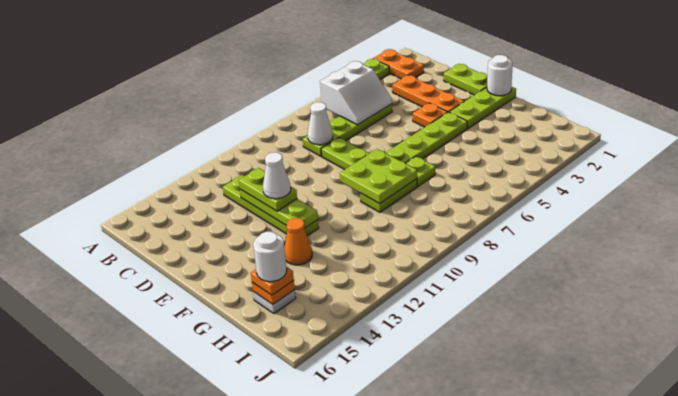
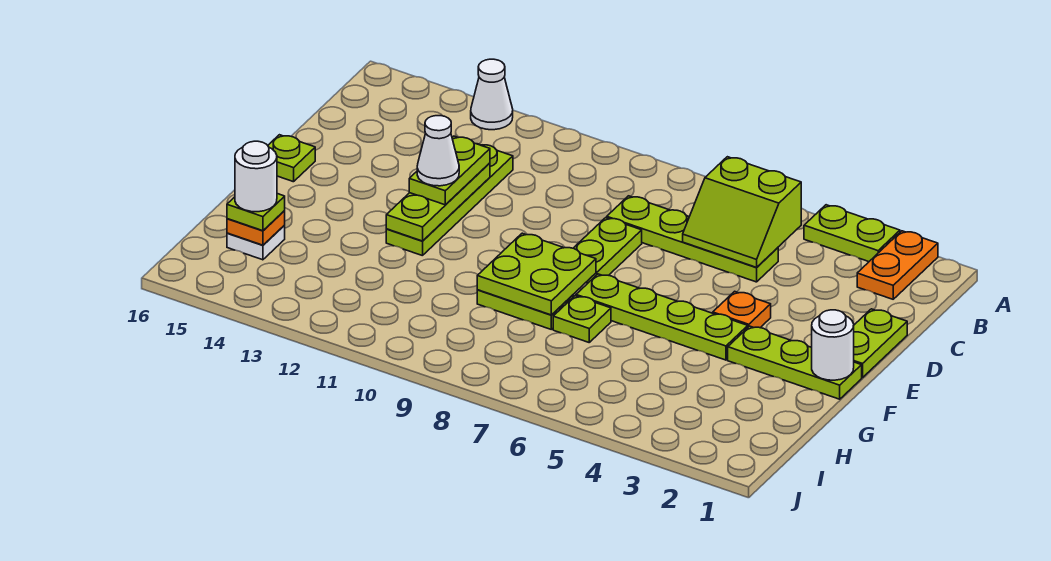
white 2x2 slope [320,61,392,125] -> lime 2x2 slope [683,157,801,267]
orange 1x3 plate [392,75,464,112] -> none
white 1x1 cone [308,102,333,145] -> white 1x1 cone moved to [471,59,513,130]
none -> lime 1x1 plate [268,135,315,182]
orange 1x1 cone [284,218,312,265] -> none
orange 1x1 plate [251,267,294,295] -> lime 1x1 plate [227,194,285,231]

